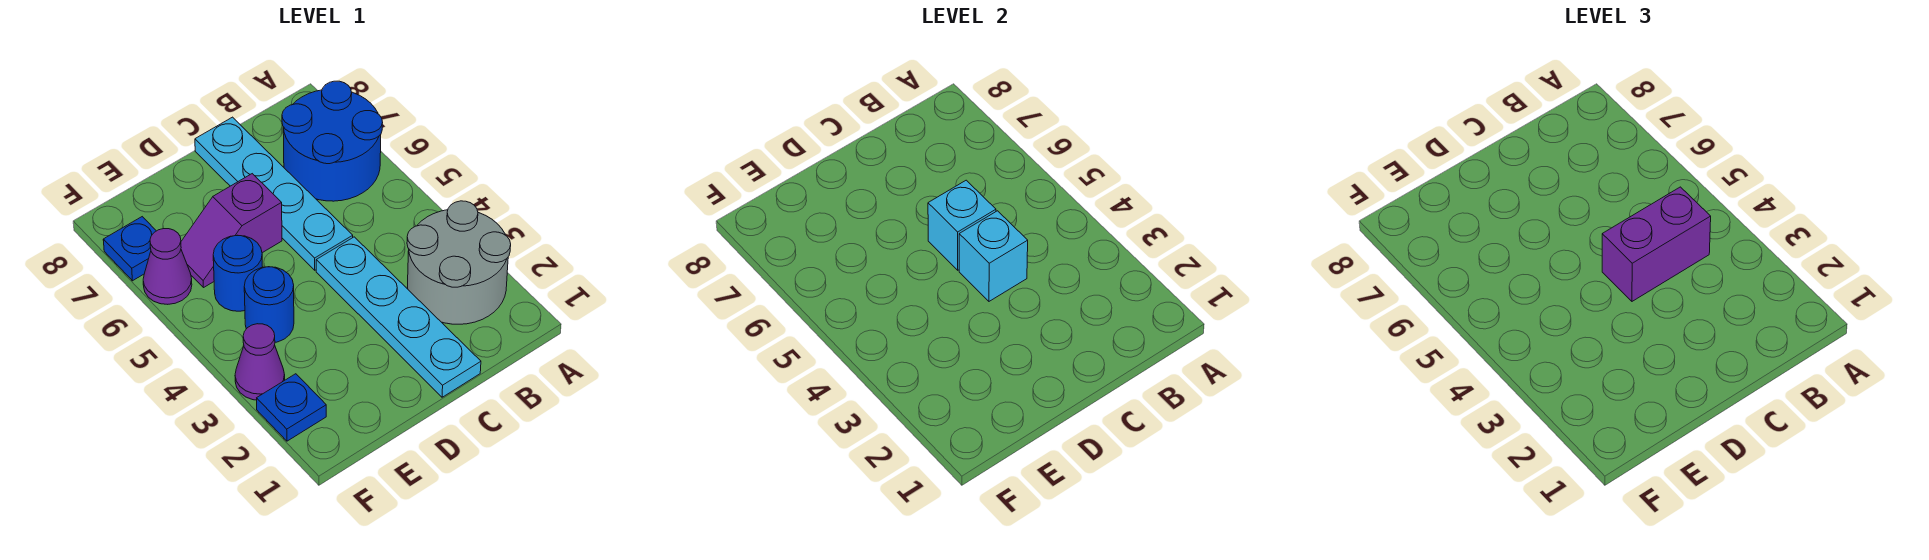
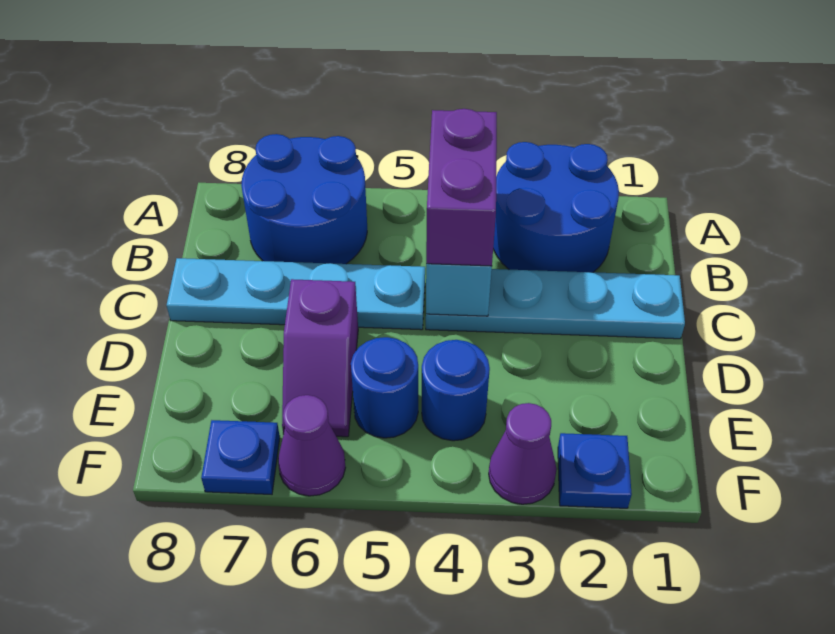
grey 2x2 round brick [407,201,511,324] -> blue 2x2 round brick [493,142,619,272]
cyan 1x1 brick [928,180,996,270] -> none

